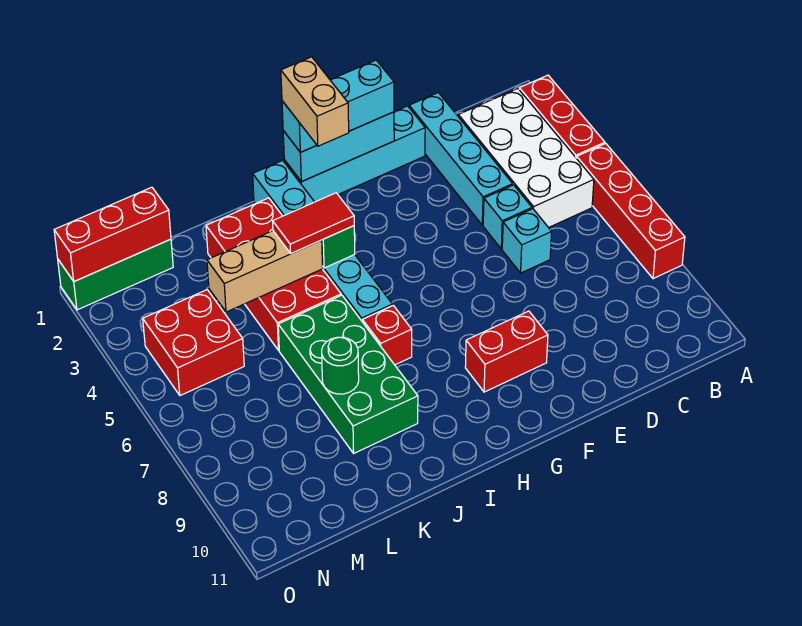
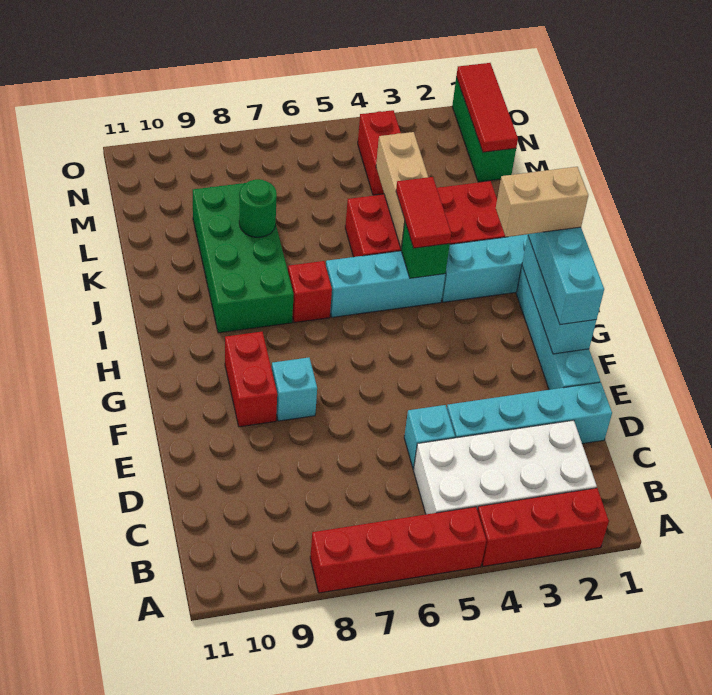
cyan 1x1 brick [502,209,552,273] -> cyan 1x1 brick moved to [272,358,317,421]
green 2x4 brick [278,295,418,453] -> green 2x4 brick turned to [193,183,294,333]
red 1x3 brick [54,187,171,281] -> red 1x3 tile [456,63,518,152]
red 2x2 brick [143,290,244,396] -> red 1x2 brick [358,110,401,195]

